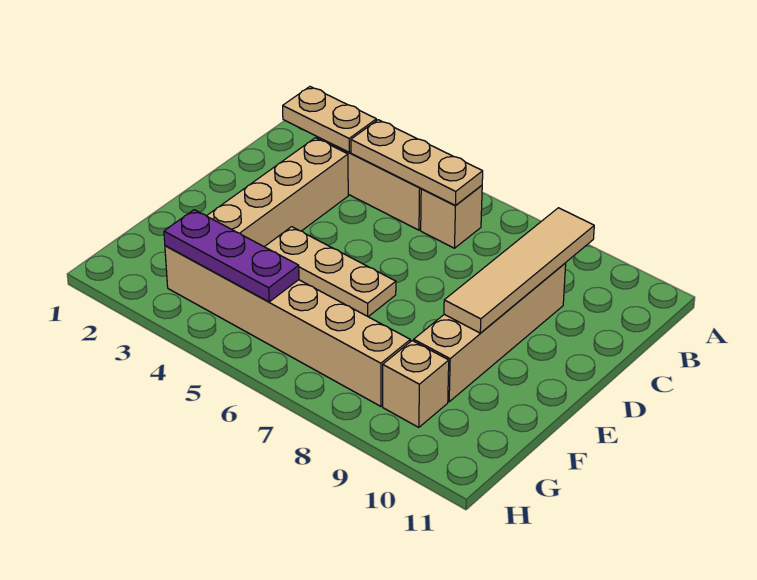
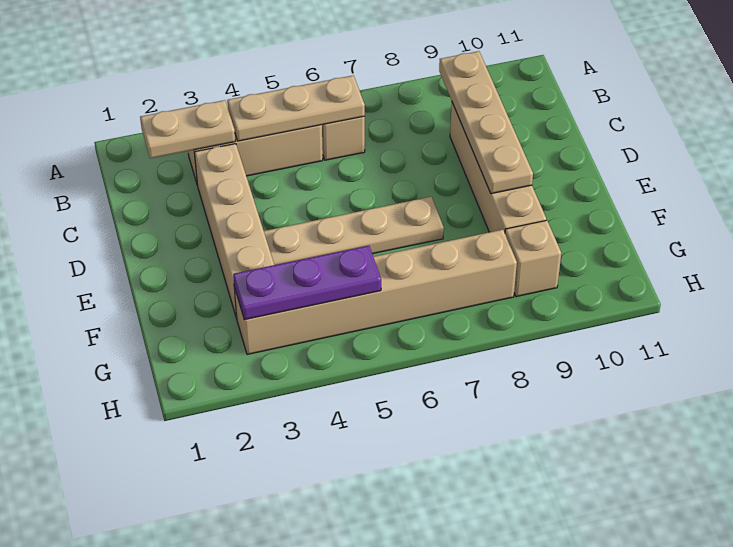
tan 1x4 tile [444,208,594,333] -> tan 1x4 plate [439,51,533,194]
tan 1x3 plate [265,227,396,317] -> tan 1x4 plate [264,197,444,265]

